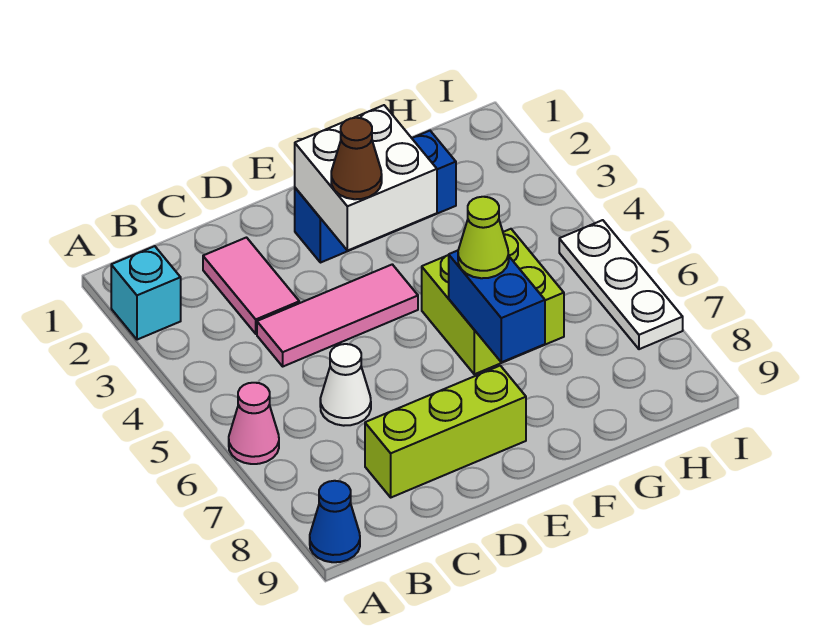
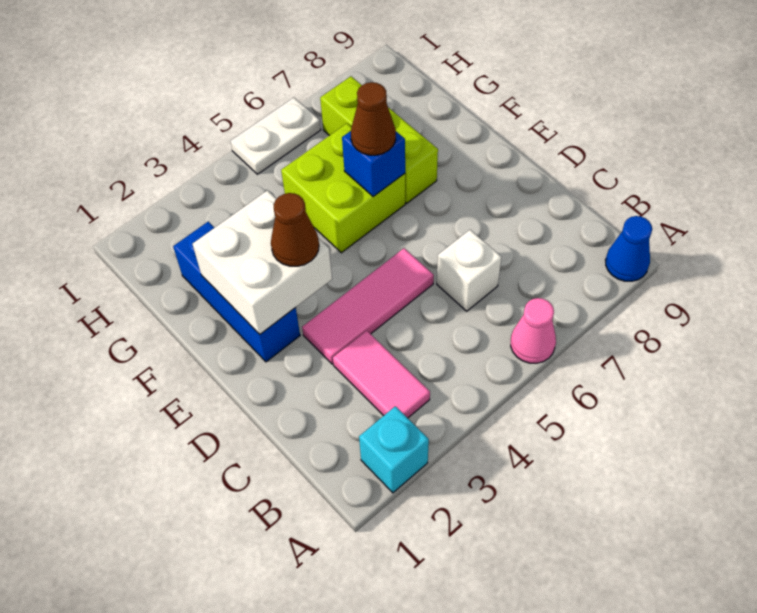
pink 1x2 tile [203,238,299,334] -> pink 1x2 tile turned to [333,331,430,418]
pink 1x3 tile [257,264,418,366] -> pink 1x3 tile turned to [302,248,434,364]
white 1x1 cone [320,344,371,426] -> white 1x1 brick [437,230,502,311]
lime 1x3 brick [365,366,526,497] -> lime 1x3 brick moved to [320,76,438,203]
blue 1x2 brick [449,251,545,362] -> blue 1x1 brick [342,131,405,197]
lime 1x1 cone [458,197,509,278] -> brown 1x1 cone [351,82,396,155]
white 1x3 plate [559,220,683,349] -> white 1x2 plate [230,98,321,174]

